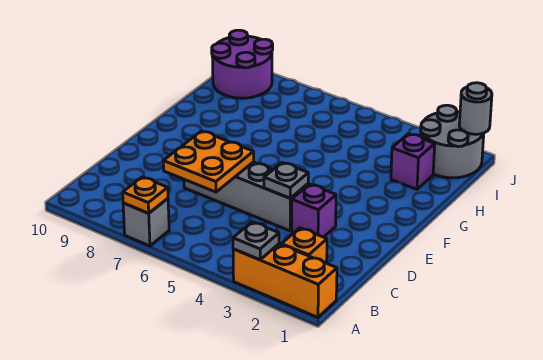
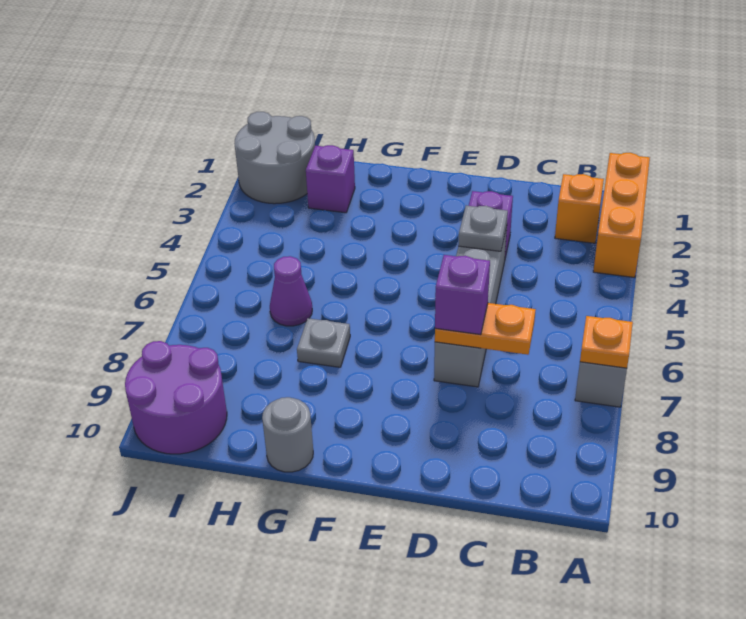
grey 1x1 plate [233,222,279,260] -> grey 1x1 plate moved to [297,318,350,367]
orange 2x2 plate [163,131,254,192] -> orange 1x2 plate [435,303,536,355]
none -> purple 1x1 brick [435,255,490,335]
none -> purple 1x1 cone [270,256,312,326]
grey 1x1 round brick [459,83,492,134] -> grey 1x1 round brick moved to [262,397,313,472]

